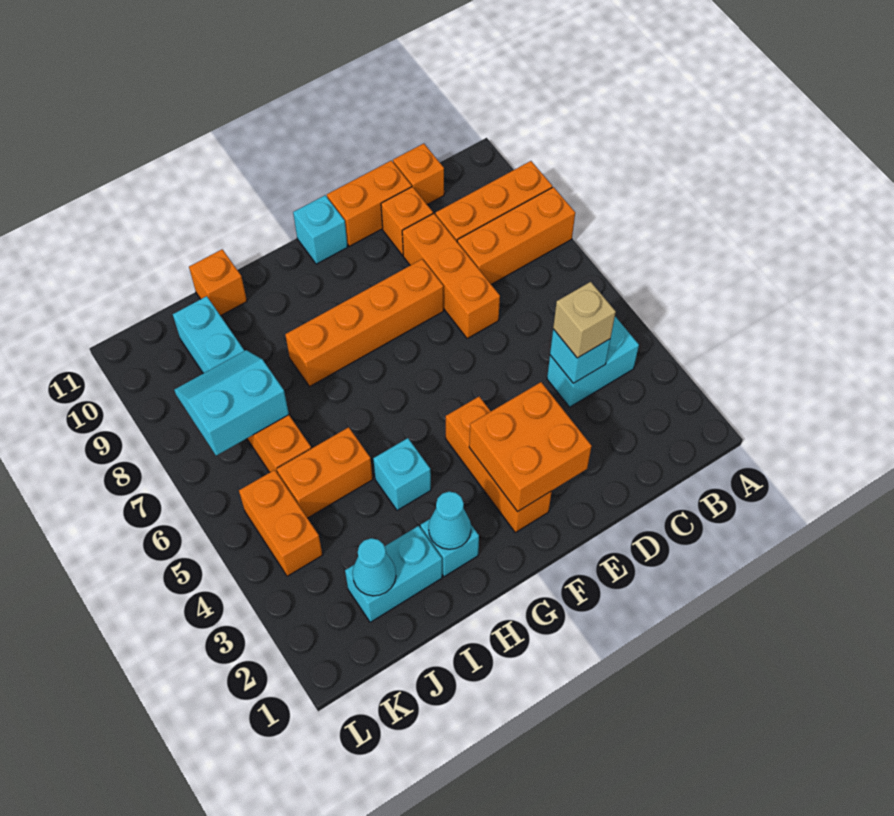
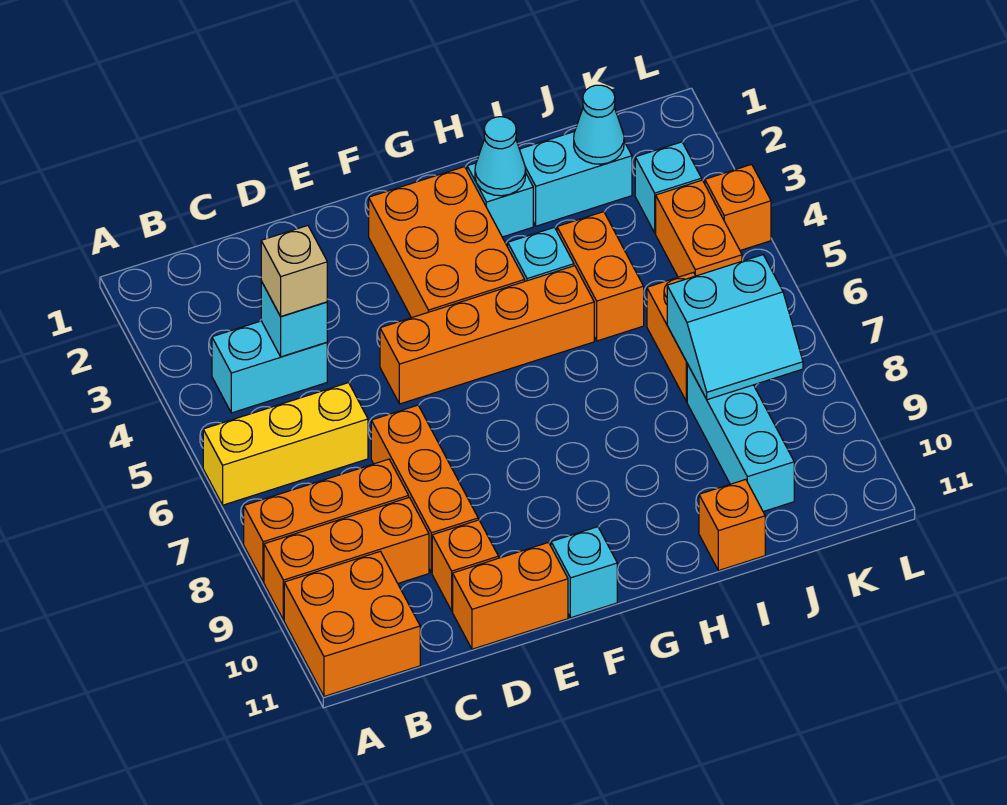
none -> yellow 1x3 brick [203,383,368,505]
orange 1x1 brick [393,144,444,204] -> orange 1x1 brick moved to [705,164,771,250]
orange 2x2 brick [469,382,592,512] -> orange 2x2 brick moved to [284,551,420,696]
orange 1x4 brick [285,259,444,386] -> orange 1x4 brick moved to [380,266,594,404]
orange 1x3 brick [446,397,552,532] -> orange 2x3 brick [369,167,525,318]
orange 1x2 brick [277,427,373,518] -> orange 1x2 brick turned to [557,212,644,341]
none -> cyan 1x1 brick [635,142,702,233]

